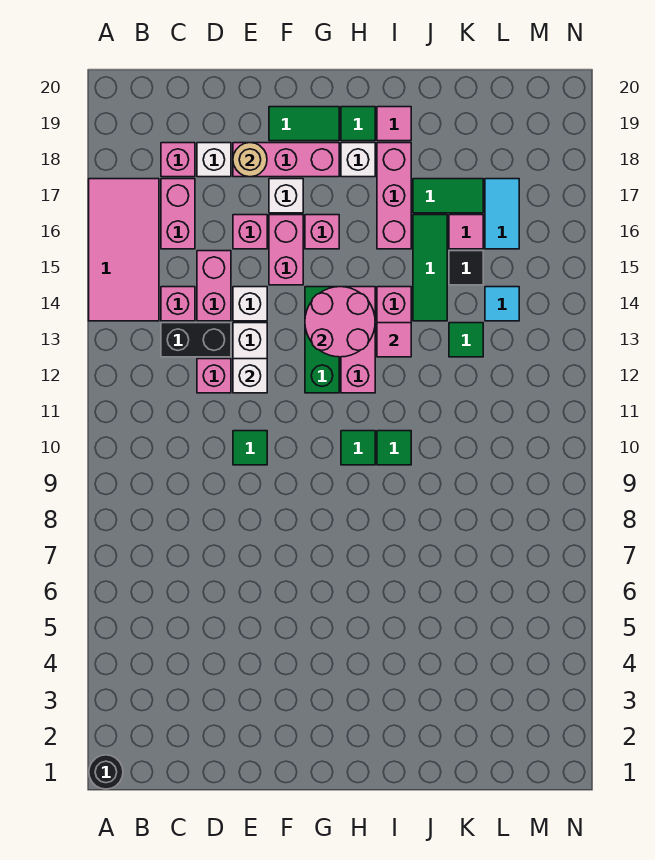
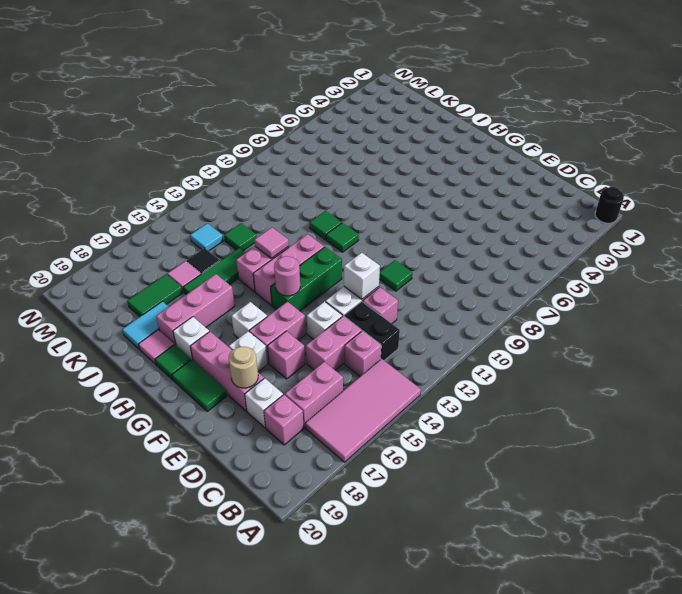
pink 2x2 round brick [305,287,375,357] -> pink 1x1 round brick [274,256,300,296]
pink 1x1 brick [305,215,339,249] -> white 1x1 brick [232,302,267,338]
green 1x2 tile [413,179,483,213] -> green 1x2 tile turned to [127,274,183,316]
cyan 1x2 tile [485,179,519,249] -> cyan 1x2 tile moved to [122,301,168,349]

